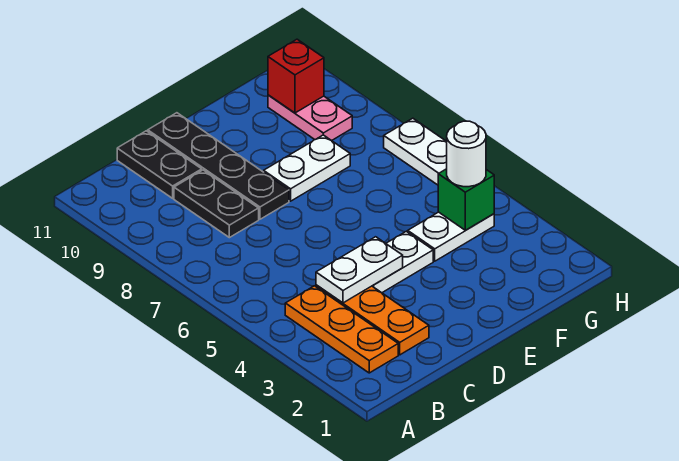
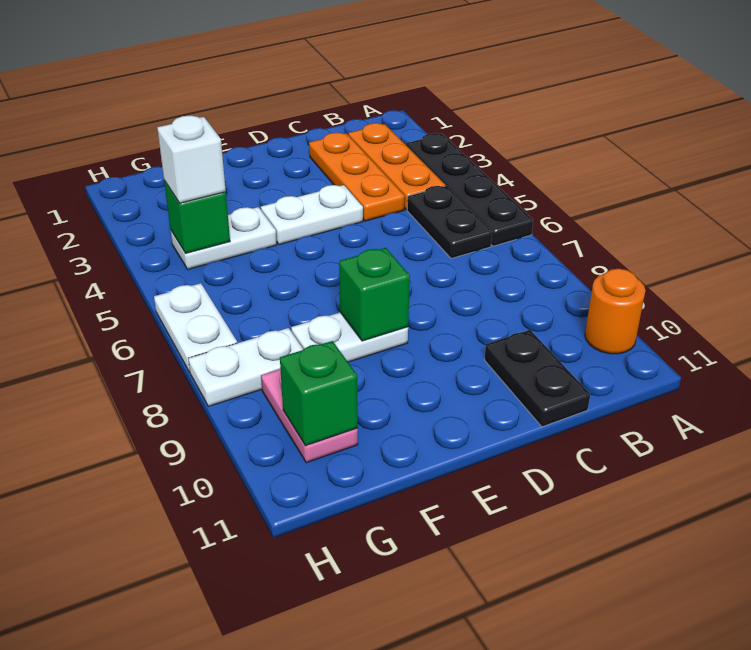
none -> orange 1x1 round brick [585,269,646,354]
white 1x2 plate [316,237,403,303] -> white 1x2 plate moved to [188,328,303,406]
black 1x2 plate [174,170,259,238] -> black 1x2 plate moved to [407,186,492,259]
black 1x4 plate [148,113,289,219] -> black 1x4 plate moved to [406,133,533,246]
none -> green 1x1 brick [339,248,410,341]
white 1x1 round brick [447,121,486,187] -> white 1x1 brick [157,115,226,203]
red 1x1 brick [268,39,324,113] -> green 1x1 brick [280,341,358,446]

